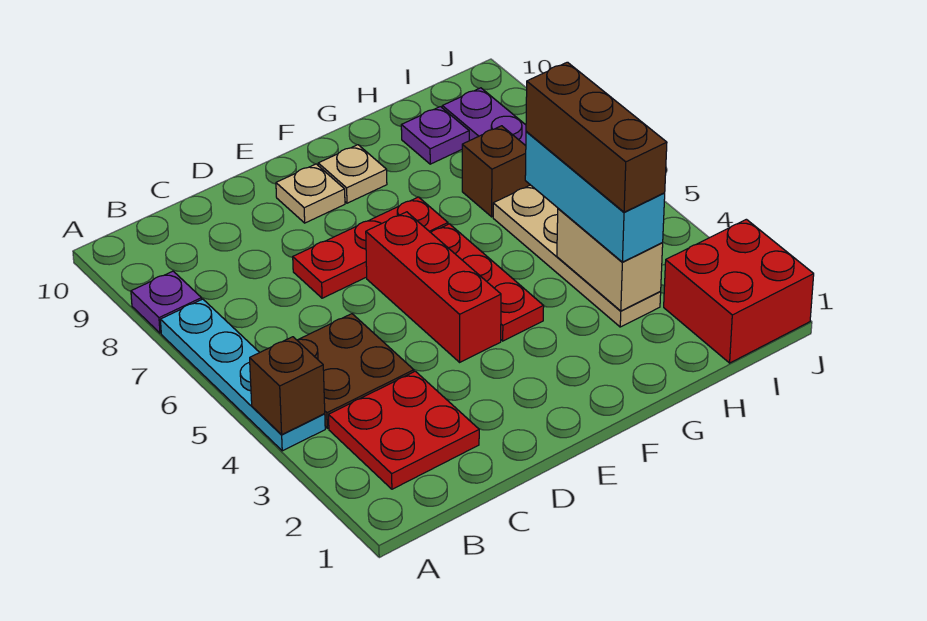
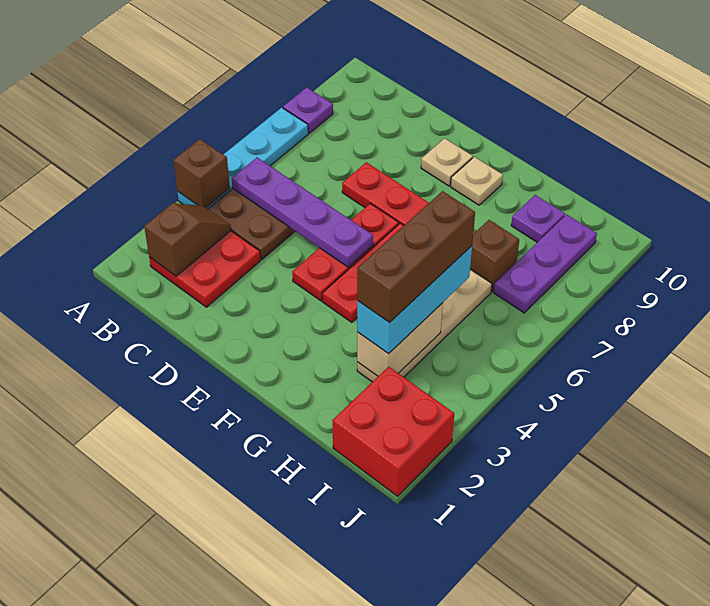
none -> brown 1x2 slope [144,203,231,276]
none -> purple 1x4 plate [232,158,373,267]
red 1x3 brick [366,212,501,362] -> red 1x3 plate [292,203,399,301]

